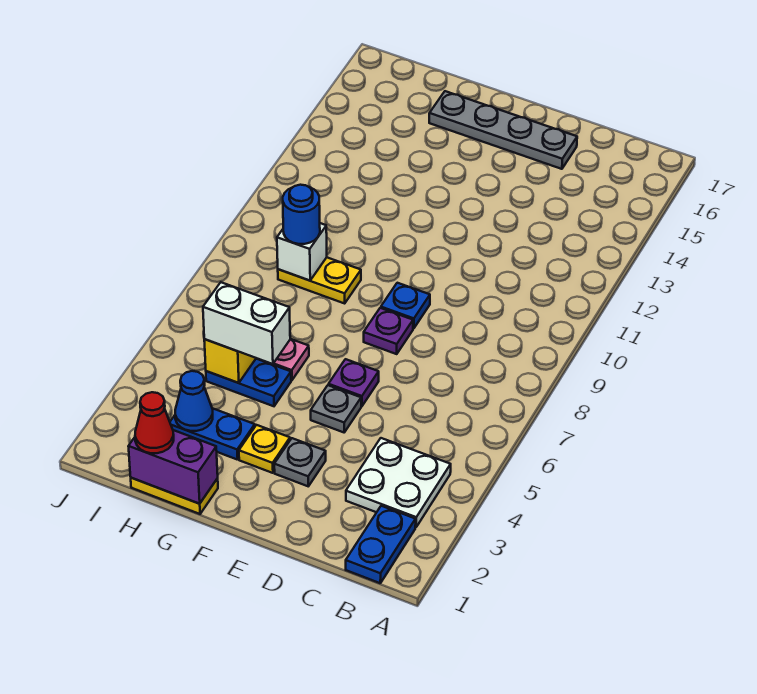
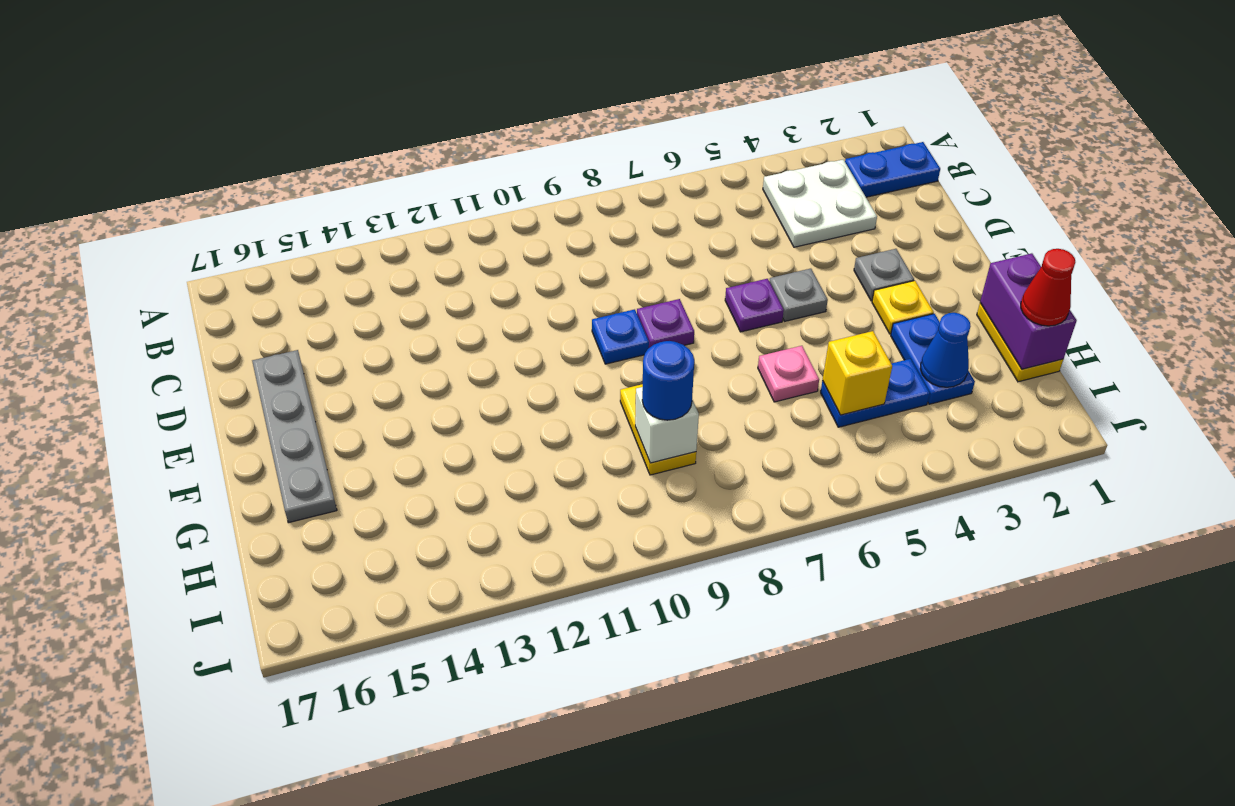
blue 1x2 plate [206,359,291,406] -> blue 1x2 plate turned to [821,359,930,427]
white 1x2 brick [203,282,290,364] -> none

